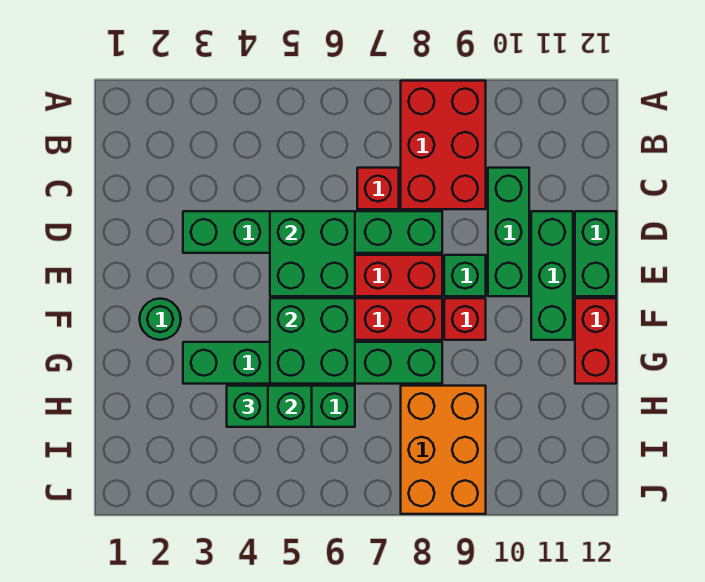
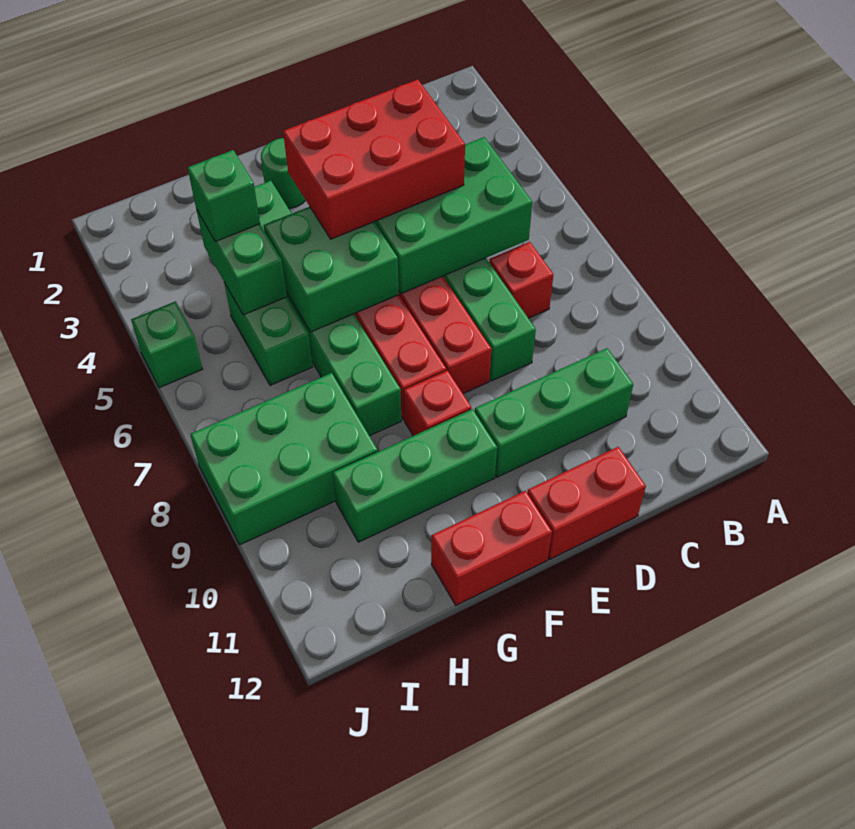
red 2x3 brick [401,81,486,209] -> red 2x3 brick moved to [283,79,465,239]
green 2x2 brick [270,211,355,296] -> green 2x3 brick [375,137,532,294]
green 1x3 brick [531,211,573,340] -> green 1x3 brick moved to [333,409,497,542]
green 1x2 brick [575,211,616,296] -> red 1x2 brick [527,447,646,559]
green 1x1 brick [444,255,486,296] -> green 1x1 brick moved to [131,301,202,388]
orange 2x3 brick [401,386,486,514] -> green 2x3 brick [190,373,378,545]

